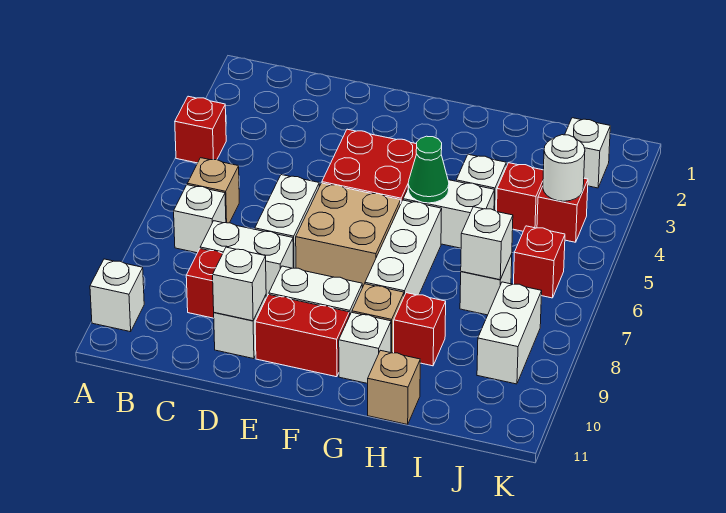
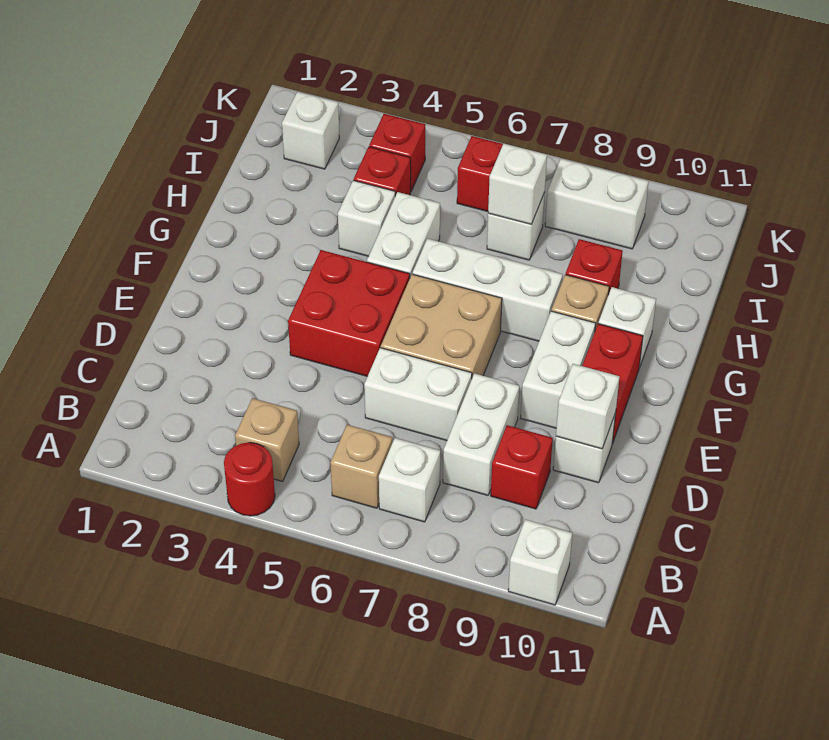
red 1x1 brick [175,96,226,163] -> red 1x1 round brick [224,443,275,516]
green 1x1 cone [408,136,449,203] -> none
tan 1x1 brick [368,350,420,425] -> tan 1x1 brick moved to [235,398,299,481]
white 1x1 round brick [543,135,585,201] -> none

